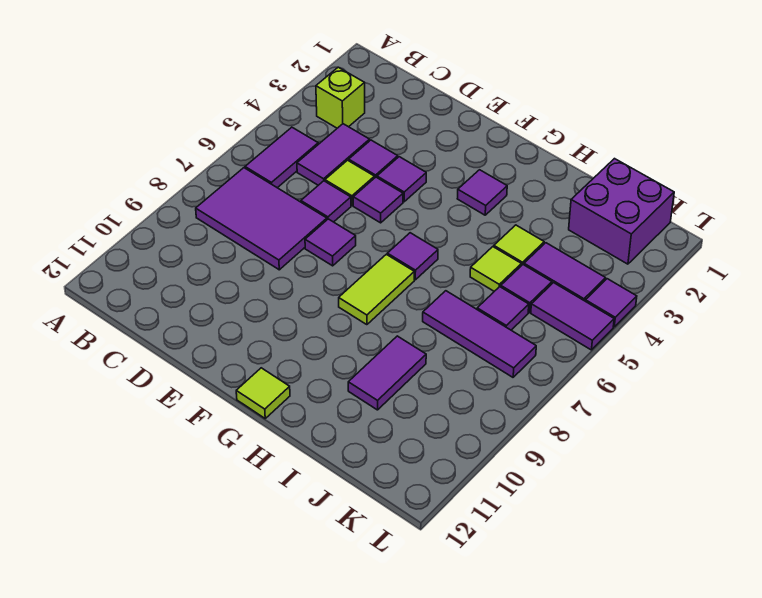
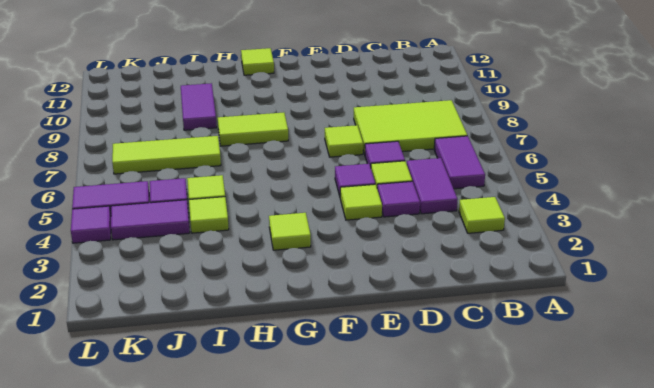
lime 1x1 brick [316,67,365,128] -> lime 1x1 tile [459,197,505,233]
purple 2x3 tile [196,168,327,270] -> lime 2x3 tile [354,100,467,154]
purple 1x1 tile [377,157,426,202] -> lime 1x1 tile [340,184,382,220]
purple 1x1 tile [305,219,356,266] -> lime 1x1 tile [325,125,363,157]
purple 1x1 tile [457,170,507,215] -> lime 1x1 tile [269,213,311,250]
purple 1x1 tile [387,233,438,280] -> none
lime 1x2 tile [339,254,414,325] -> lime 1x2 tile turned to [218,113,288,146]
purple 1x3 tile [423,291,536,377] -> lime 1x3 tile [112,136,221,174]
purple 2x2 brick [569,159,674,264] -> none
purple 1x1 tile [477,287,529,330] -> none

